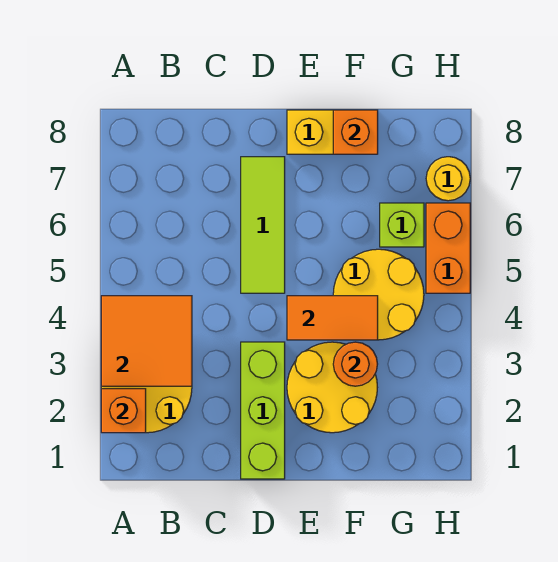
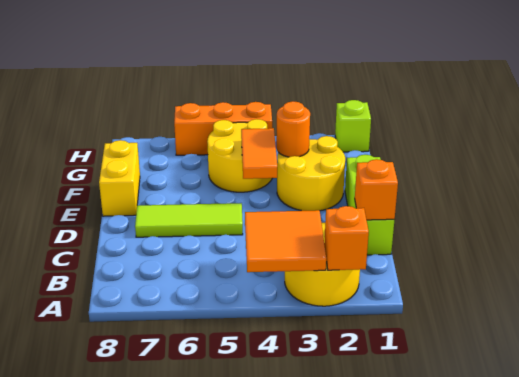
lime 1x3 brick [241,342,285,479] -> lime 1x3 brick turned to [345,155,394,255]
orange 1x1 brick [333,110,378,154] -> orange 1x1 brick moved to [355,159,398,220]
lime 1x1 brick [380,203,424,247] -> lime 1x1 brick moved to [335,100,371,152]
orange 1x2 brick [426,203,470,293] -> orange 1x3 brick [174,102,272,155]
yellow 1x1 round brick [426,157,470,201] -> none

